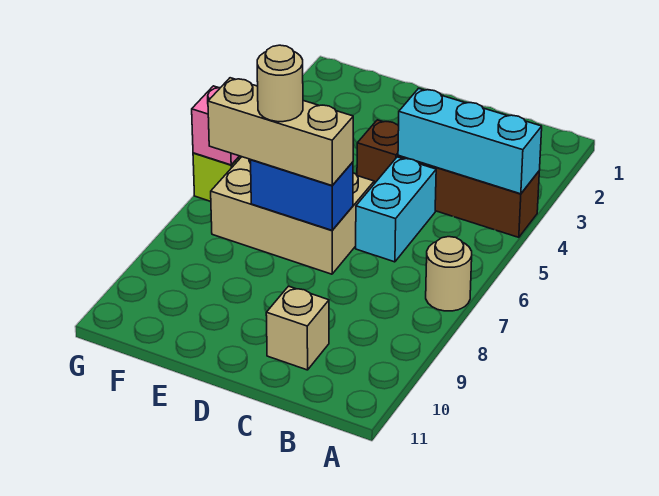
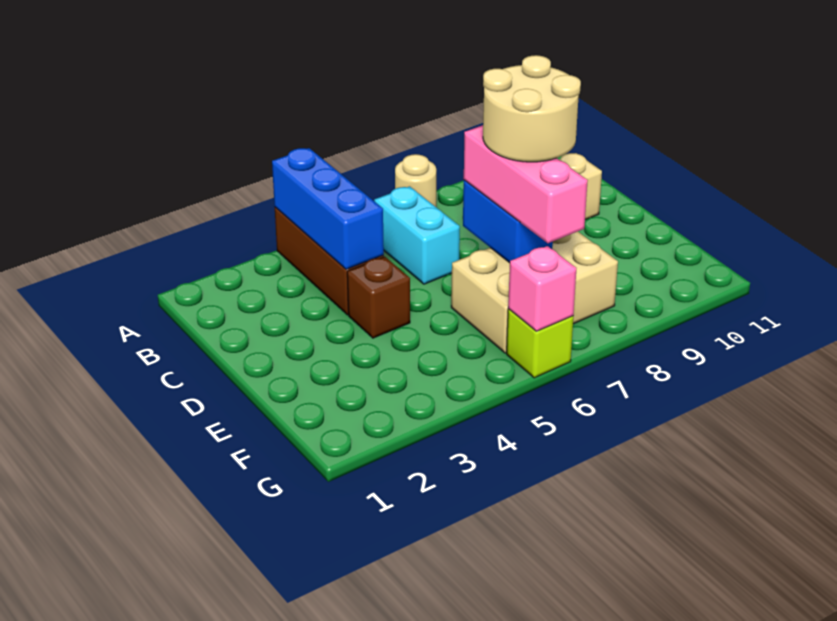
cyan 1x3 brick [398,88,542,194] -> blue 1x3 brick [272,148,384,269]
cyan 1x2 brick [356,157,436,262] -> cyan 1x2 brick turned to [374,186,460,284]
tan 2x3 brick [211,157,374,274] -> tan 2x3 brick turned to [451,232,618,353]
tan 1x3 brick [208,78,353,185] -> pink 1x3 brick [464,125,588,243]
tan 1x1 round brick [257,45,303,122] -> tan 2x2 round brick [483,55,581,162]

